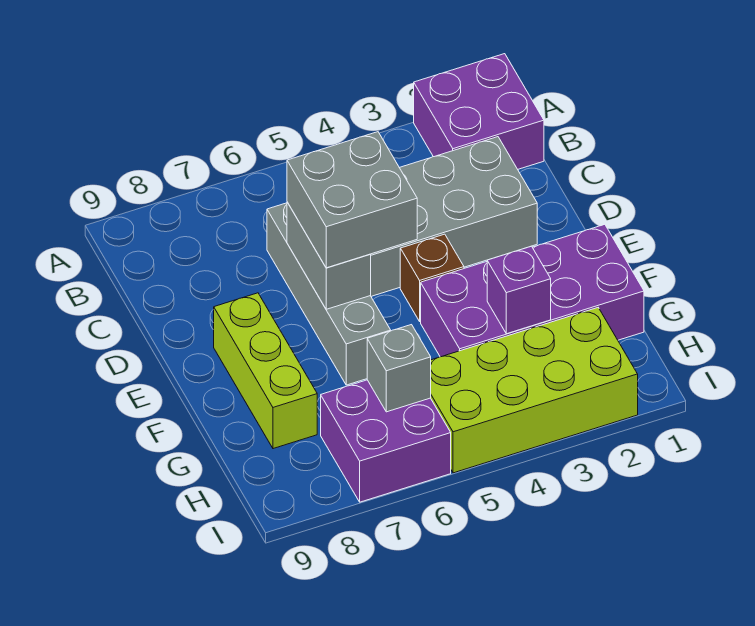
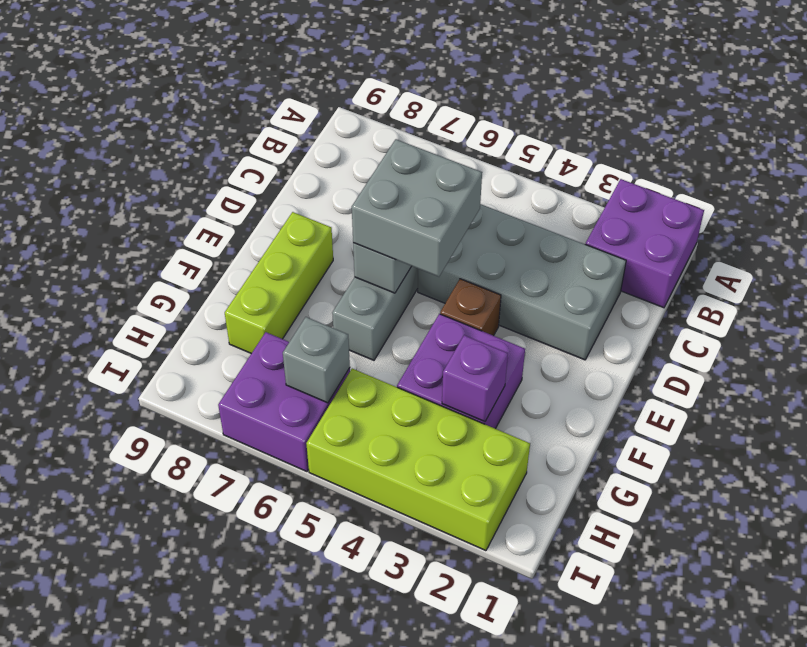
purple 2x4 brick [421,224,644,357] -> purple 2x2 brick [397,314,525,429]

